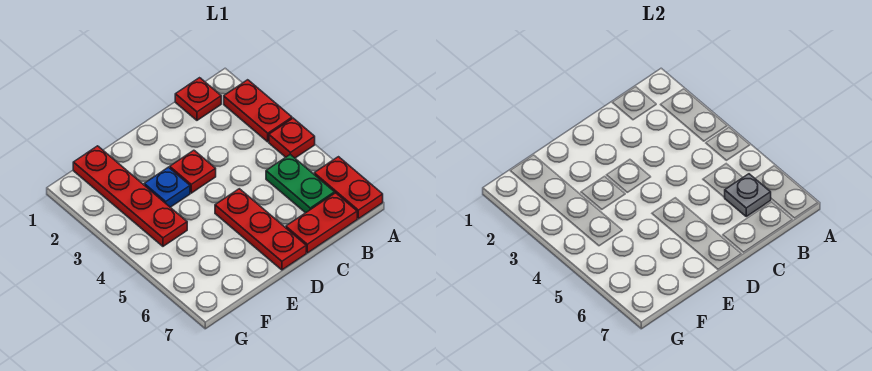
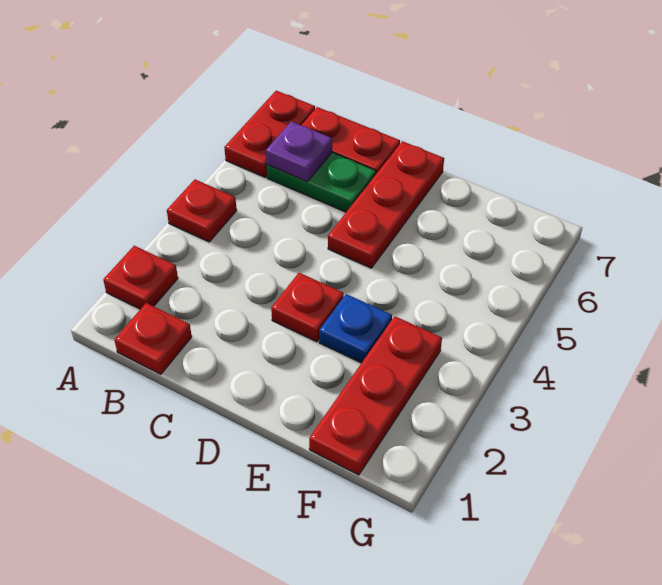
red 1x2 plate [224,80,292,142] -> red 1x1 plate [103,246,178,309]
green 1x2 plate [266,155,335,213] -> green 1x2 plate turned to [267,153,376,212]
grey 1x1 plate [725,174,771,216] -> purple 1x1 plate [266,121,332,182]
red 1x4 plate [73,146,187,246] -> red 1x3 plate [309,316,442,475]

